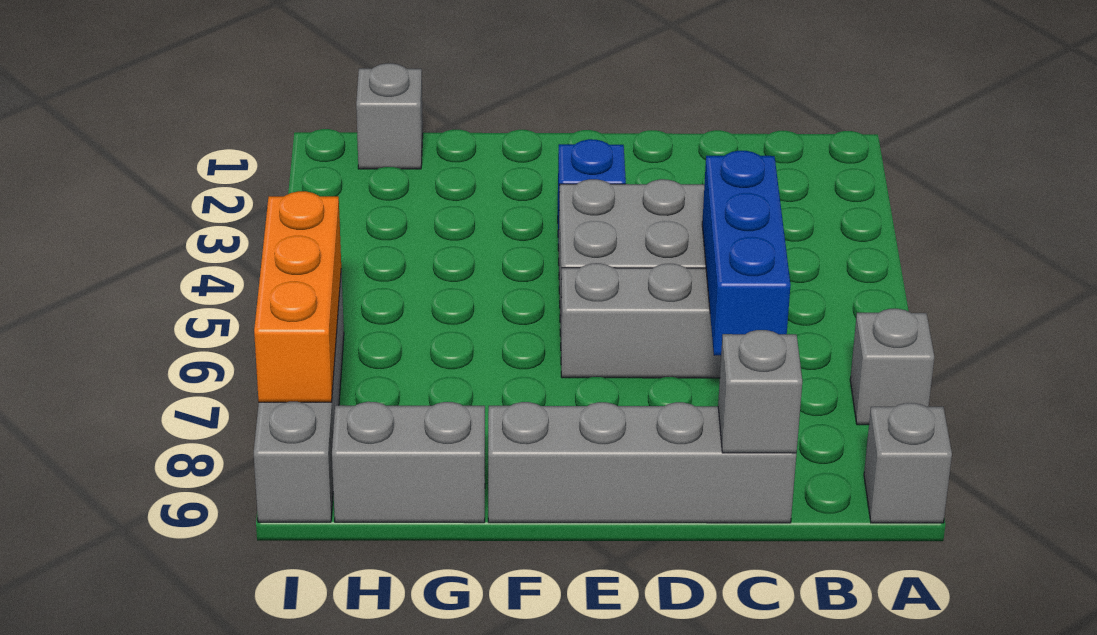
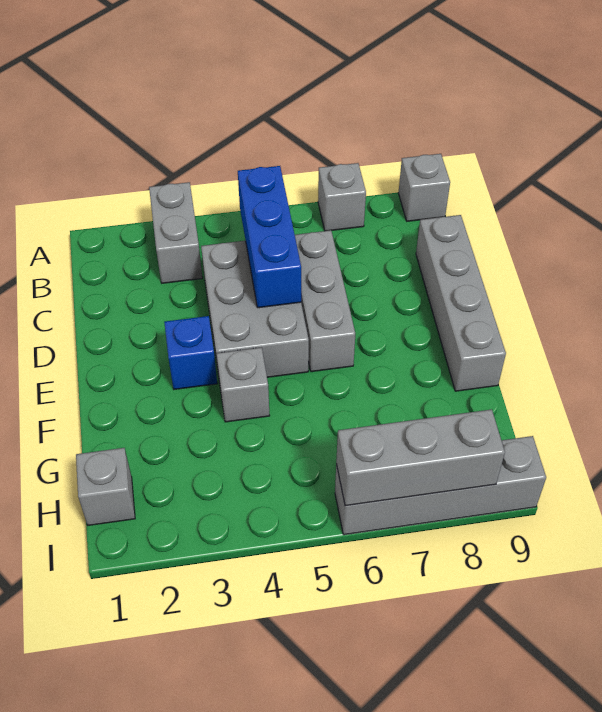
blue 1x3 brick [702,151,790,355] -> blue 1x3 brick turned to [238,166,301,308]
grey 1x1 brick [718,330,802,453] -> grey 1x1 brick moved to [217,347,270,422]
grey 1x2 brick [332,402,485,523] -> grey 1x2 brick moved to [149,182,202,283]
orange 1x3 brick [254,191,341,402] -> grey 1x3 brick [336,409,505,506]

